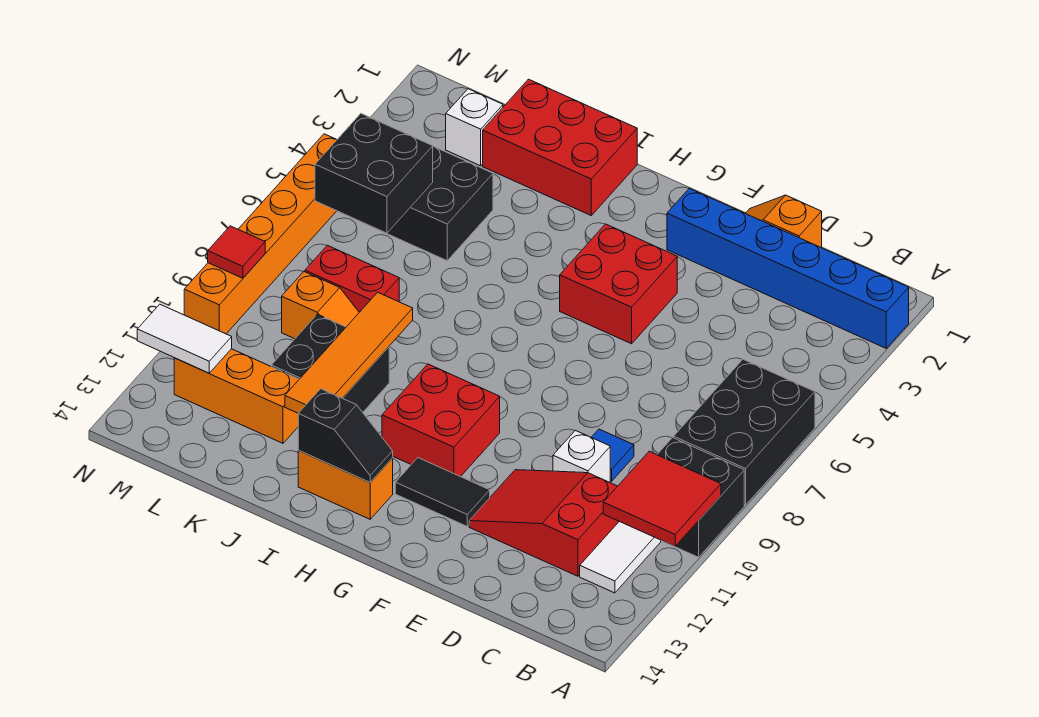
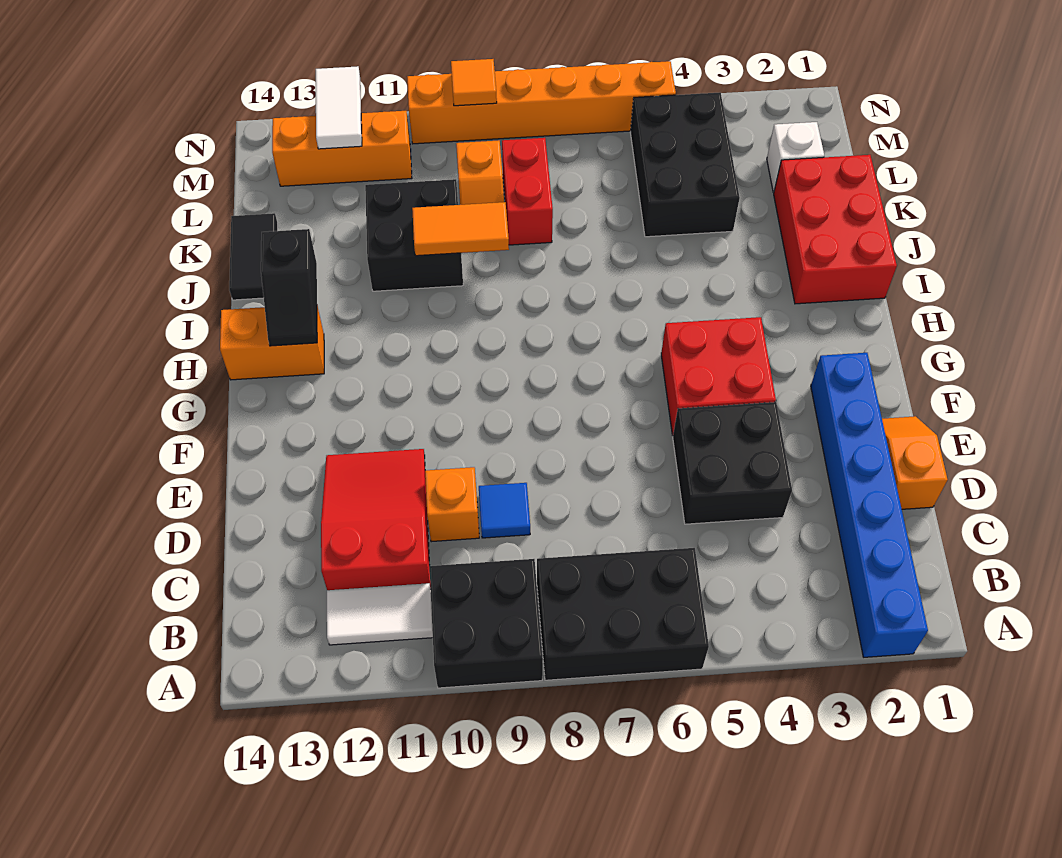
red 2x2 tile [603,451,721,546] -> none
white 1x1 brick [553,431,610,482] -> orange 1x1 brick [425,467,479,542]
black 1x2 tile [395,458,490,526] -> black 1x2 tile moved to [229,213,278,300]
red 2x2 brick [382,364,500,477] -> none
orange 1x2 brick [298,451,393,519] -> orange 1x2 brick turned to [220,306,324,380]
orange 1x4 tile [285,292,413,413] -> orange 1x2 tile [412,202,509,256]
orange 1x3 brick [174,349,299,443] -> orange 1x3 brick turned to [272,111,412,186]
black 2x2 brick [315,114,433,233] -> black 2x2 brick moved to [673,402,792,524]
red 1x1 tile [208,226,265,278] -> orange 1x1 tile [451,59,497,106]

